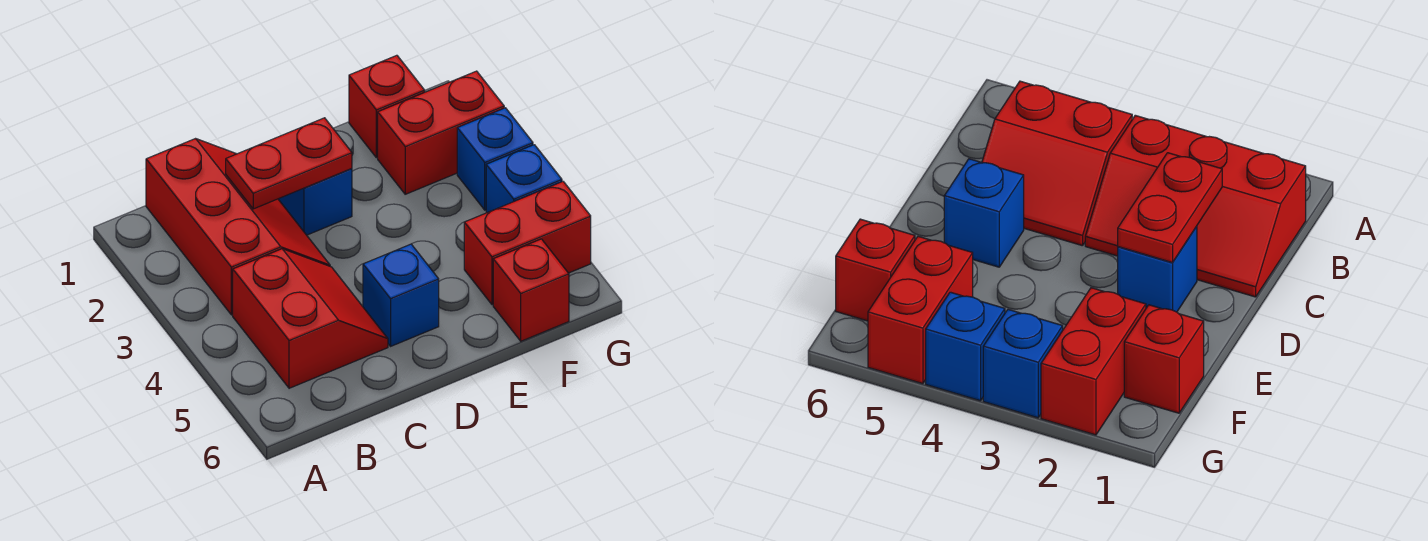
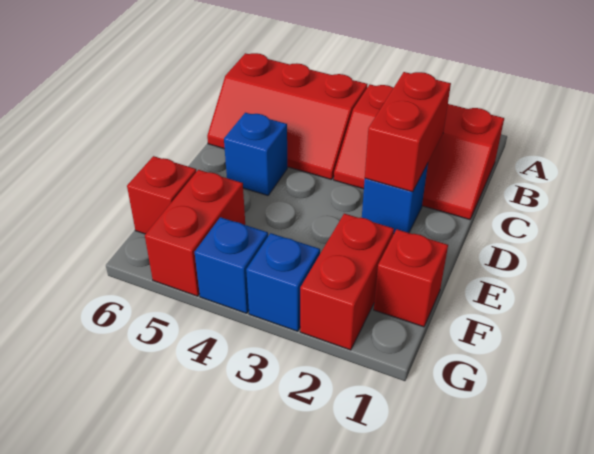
red 2x2 slope [233,249,388,388] -> red 2x3 slope [207,53,368,180]
red 1x2 plate [226,118,352,209] -> red 1x2 brick [365,72,451,192]

